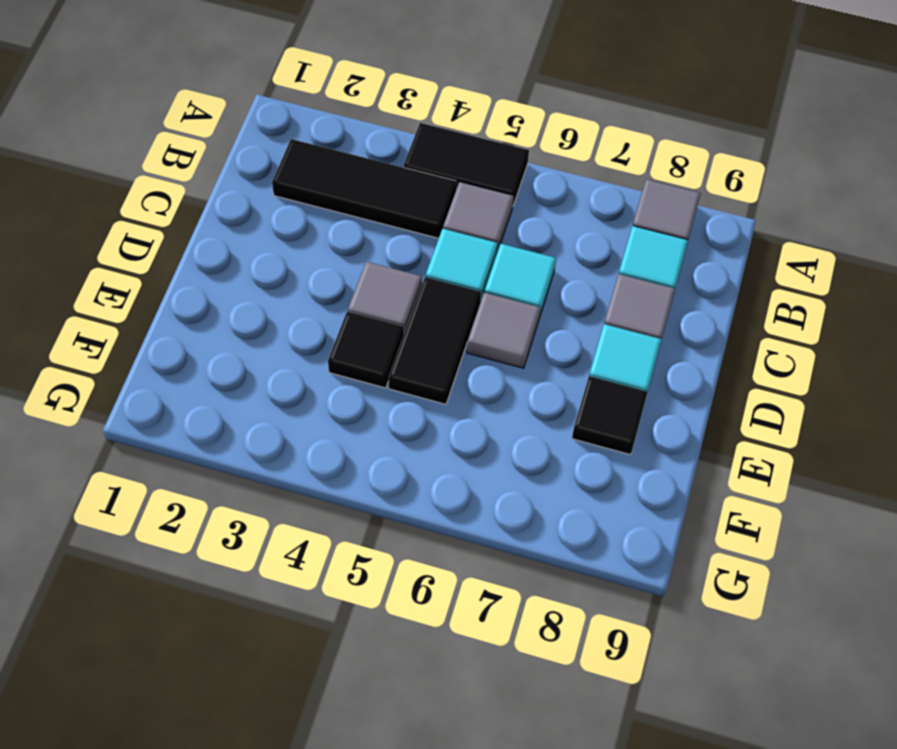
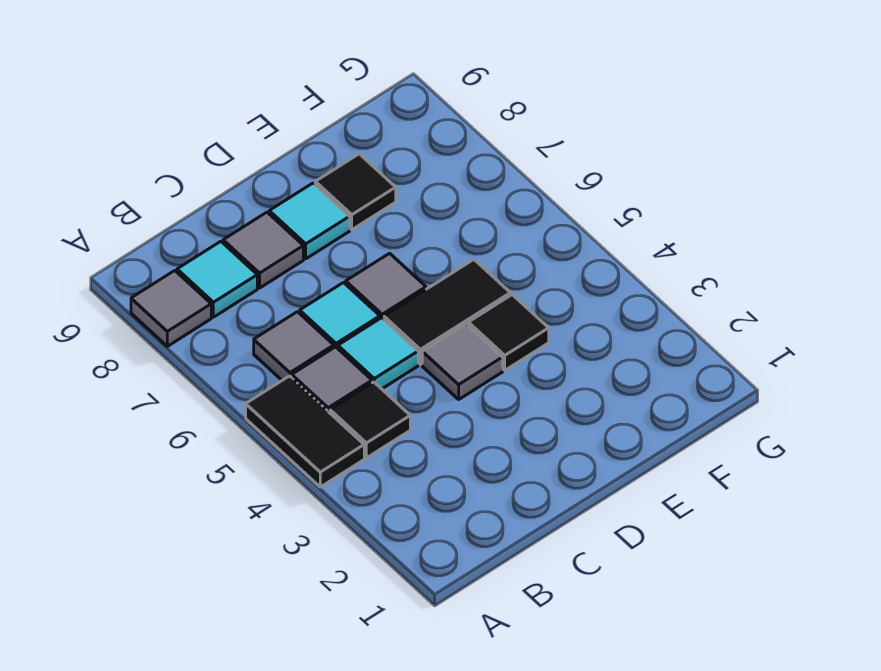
black 1x3 tile [272,139,457,238] -> black 1x1 tile [330,382,410,458]
none -> grey 1x1 tile [254,312,334,380]

